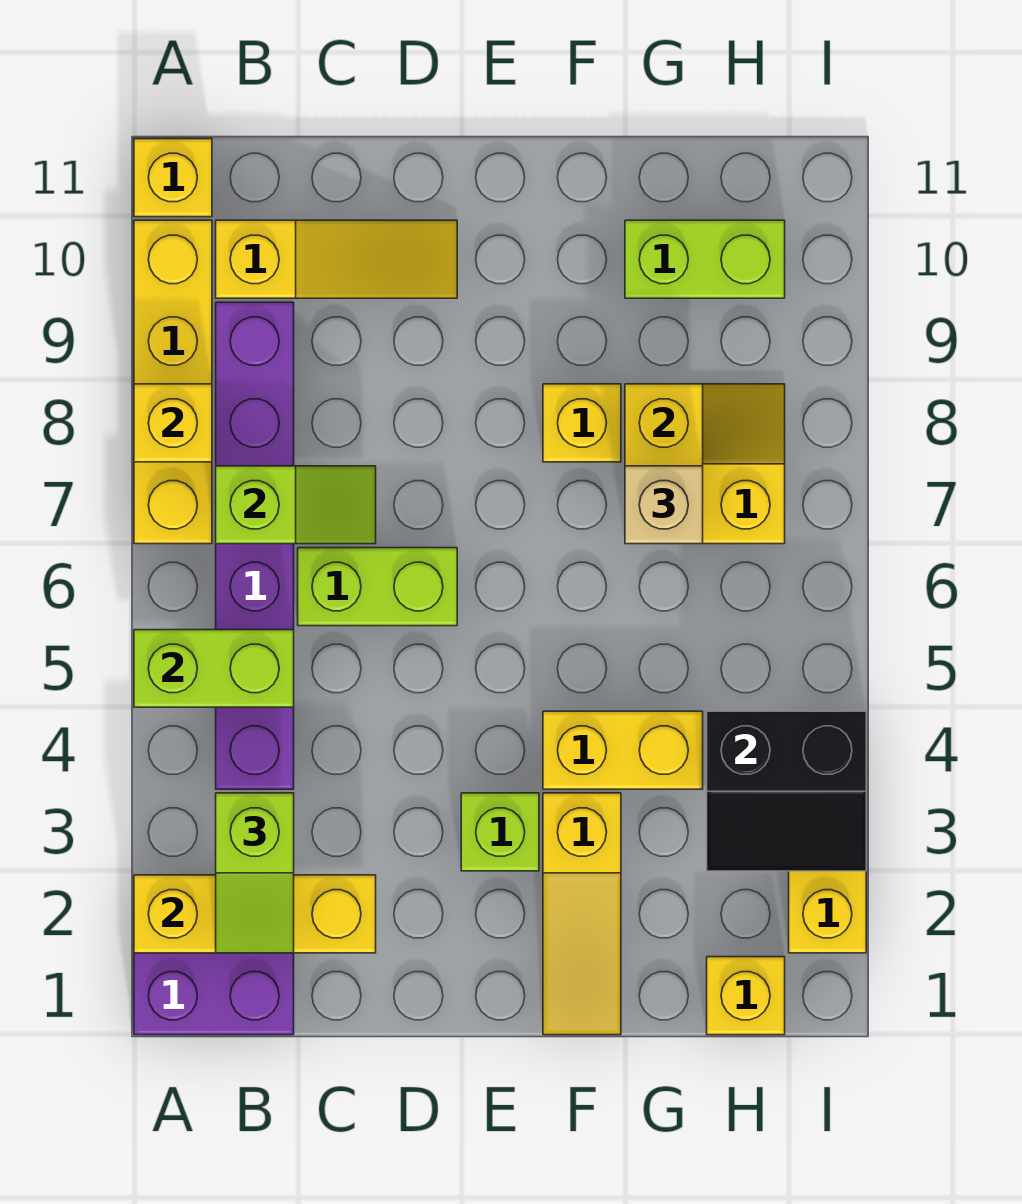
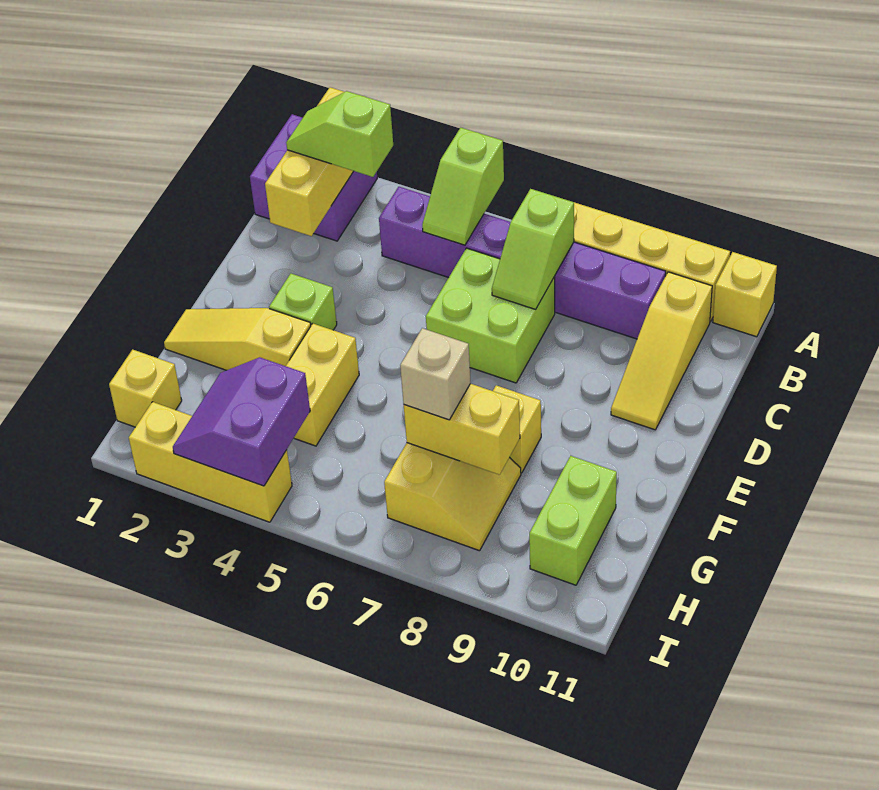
lime 1x2 brick [134,630,294,707] -> lime 1x2 slope [422,128,504,245]
yellow 1x1 brick [134,384,212,462] -> none
lime 1x2 brick [298,548,457,626] -> lime 2x2 brick [426,248,555,383]
black 2x2 slope [707,711,866,871] -> purple 2x2 slope [173,358,310,486]

